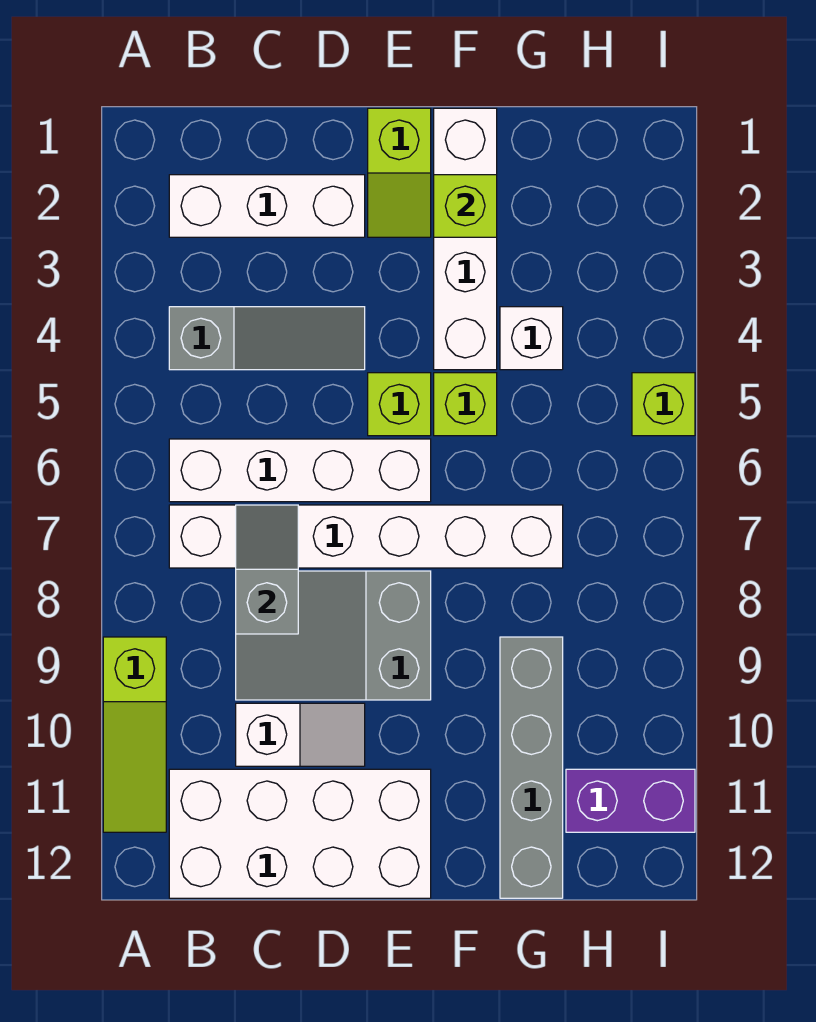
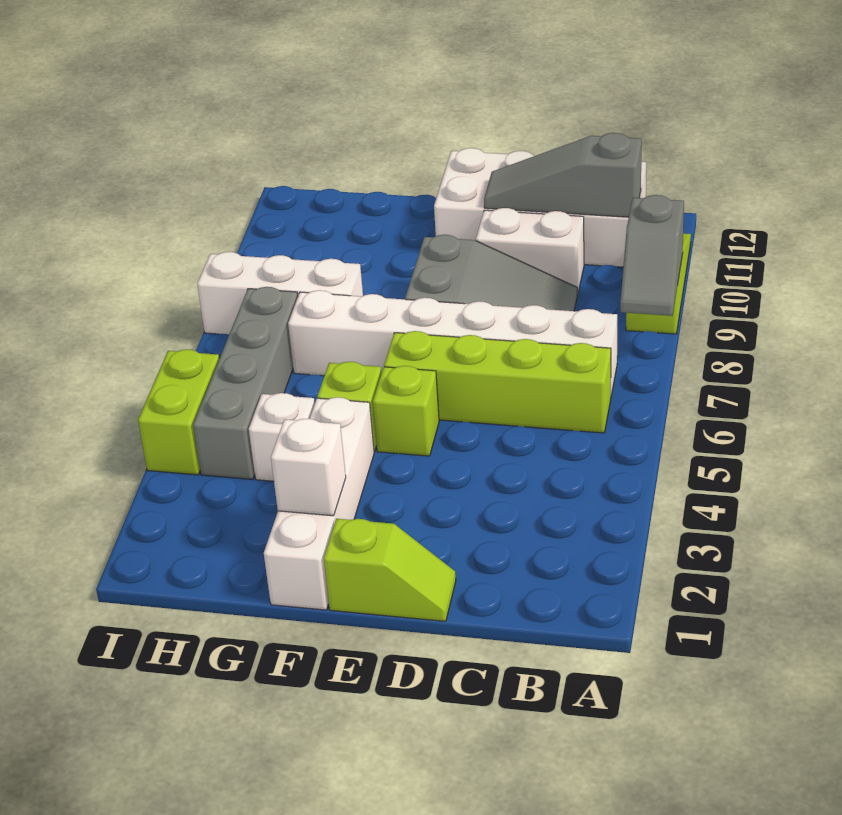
white 1x3 brick [169,175,365,237] -> white 1x3 brick moved to [197,252,363,335]
grey 1x3 slope [169,307,365,370] -> grey 1x3 slope moved to [484,133,642,217]
white 1x4 brick [169,439,431,502] -> lime 1x4 brick [384,331,611,433]
grey 1x2 slope [236,505,298,634] -> grey 1x2 slope moved to [620,195,684,316]
white 1x2 slope [236,703,365,766] -> white 1x2 brick [476,208,584,295]
lime 1x2 slope [368,108,431,237] -> lime 1x2 slope turned to [324,519,456,621]
lime 1x1 brick [434,175,497,237] -> white 1x1 brick [271,419,346,516]
grey 1x4 brick [500,637,563,898] -> grey 1x4 brick moved to [193,287,298,479]
purple 1x2 brick [566,769,695,832] -> none
lime 1x1 brick [632,373,695,436] -> lime 1x2 brick [138,349,219,475]

